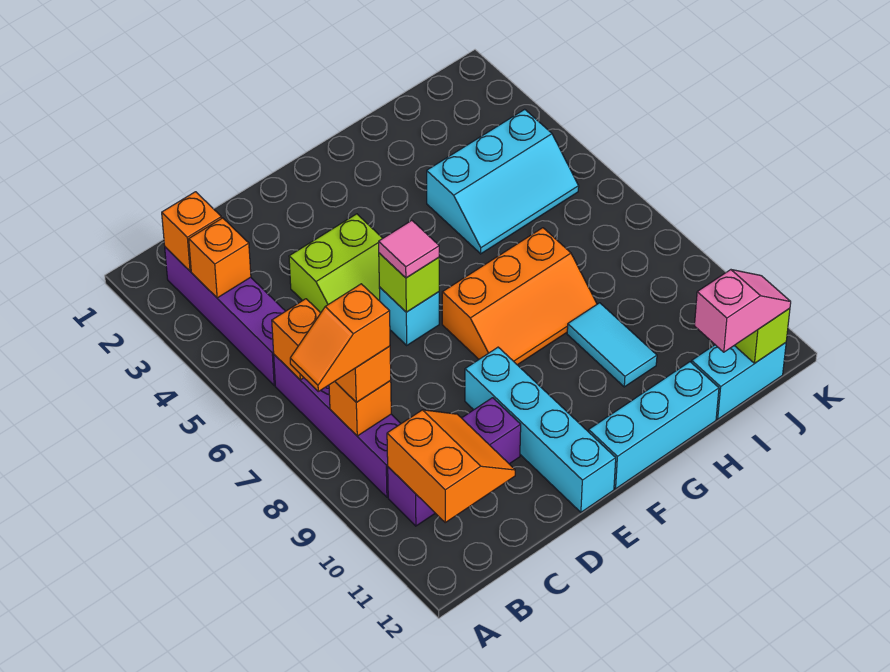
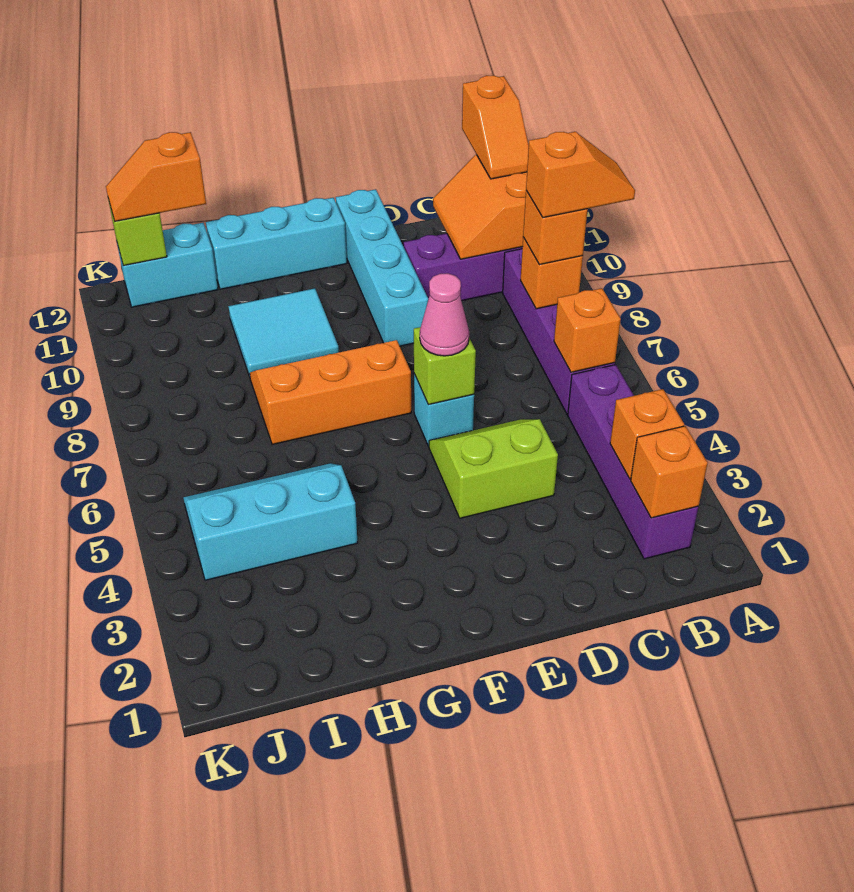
none -> orange 1x2 slope [462,75,529,179]
pink 1x1 tile [379,220,439,278] -> pink 1x1 cone [420,273,469,356]
cyan 1x2 tile [567,303,657,387] -> cyan 2x2 tile [228,288,339,377]
pink 1x2 slope [695,270,791,352] -> orange 1x2 slope [106,132,206,221]

